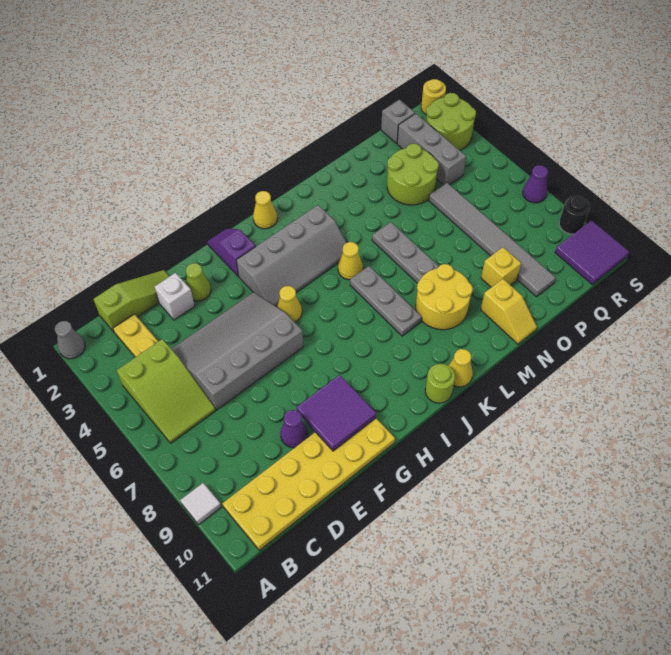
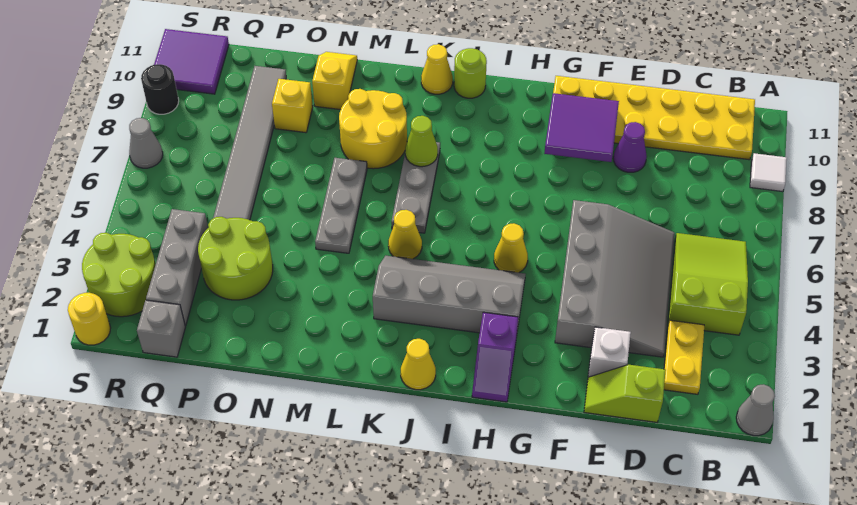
lime 1x3 slope [94,270,169,332] -> lime 1x2 slope [584,365,666,422]
grey 3x4 slope [172,292,304,410] -> grey 3x4 slope turned to [555,200,675,357]
lime 1x1 cone [186,263,211,301] -> lime 1x1 cone moved to [405,116,438,167]
purple 1x1 cone [523,165,548,203] -> grey 1x1 cone [129,118,163,168]

